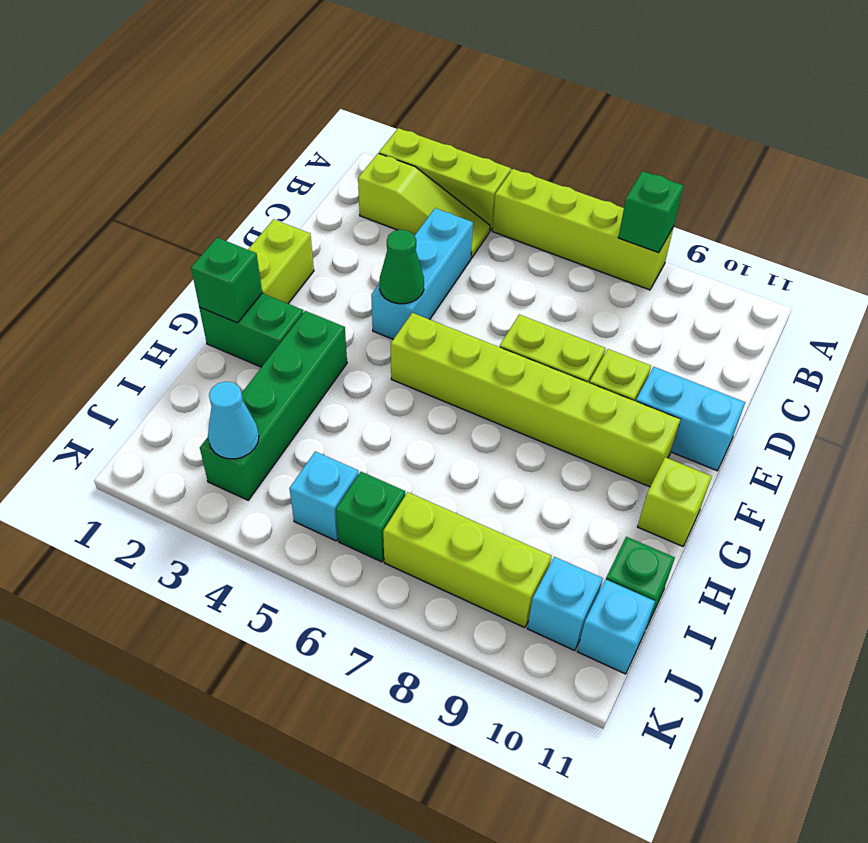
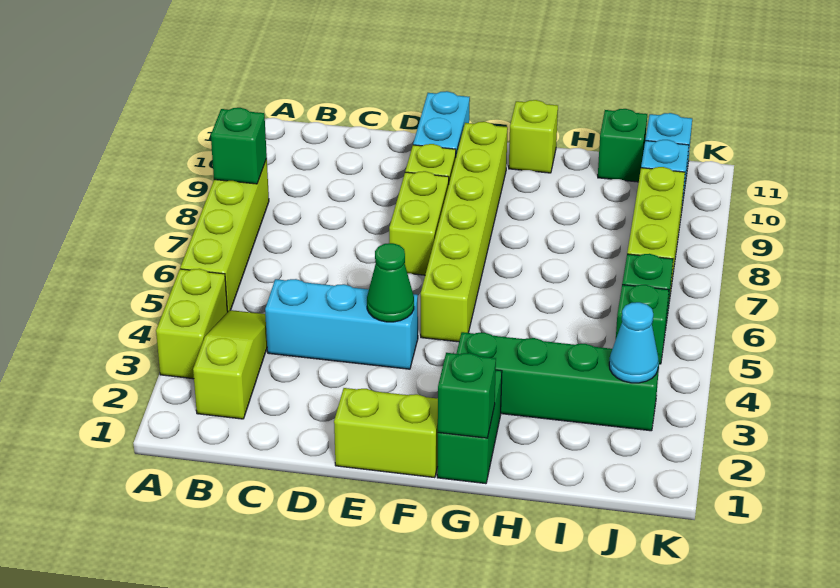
lime 1x3 brick [379,128,511,231] -> lime 1x2 brick [156,269,228,379]
cyan 1x1 brick [289,451,359,541] -> green 1x1 brick [616,285,669,364]

